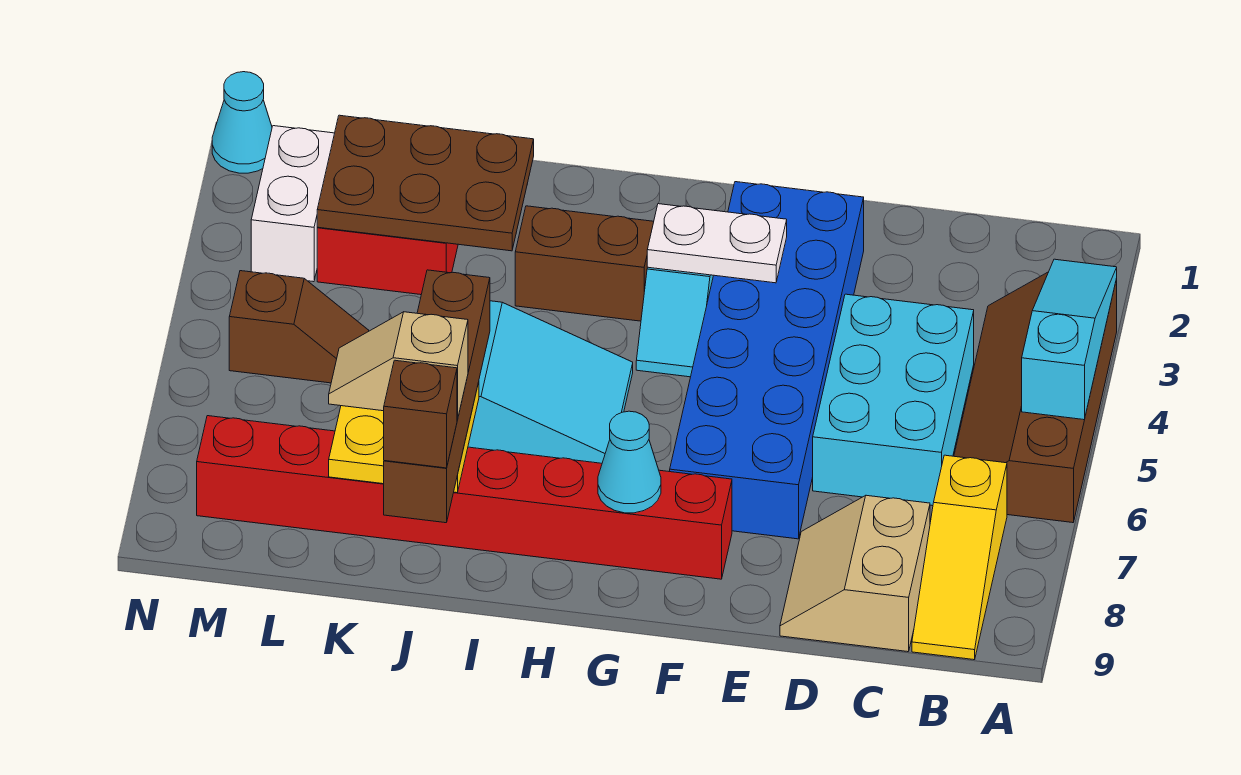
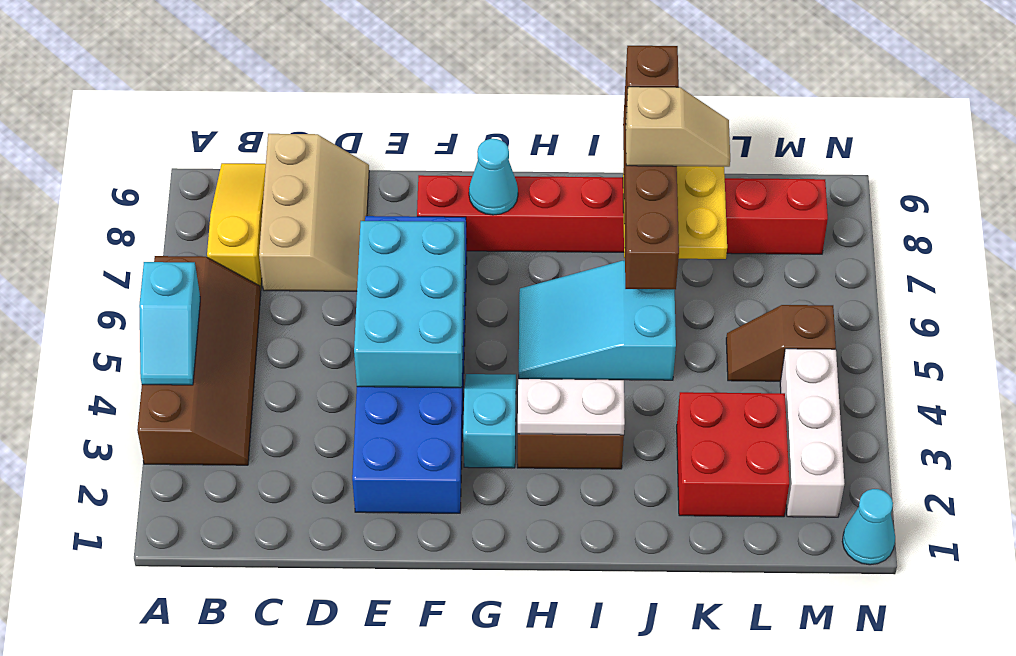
cyan 1x3 slope [1022,259,1117,420] -> cyan 1x2 slope [139,262,200,385]
cyan 2x3 brick [813,294,974,506] -> cyan 2x3 brick moved to [354,221,465,388]
tan 2x2 slope [780,495,930,652] -> tan 2x3 slope [259,134,369,291]
white 1x2 plate [647,204,787,283] -> white 1x2 plate moved to [518,379,625,435]
brown 2x3 plate [317,115,534,251] -> none
white 1x2 brick [251,126,335,282] -> white 1x3 brick [780,349,844,517]

